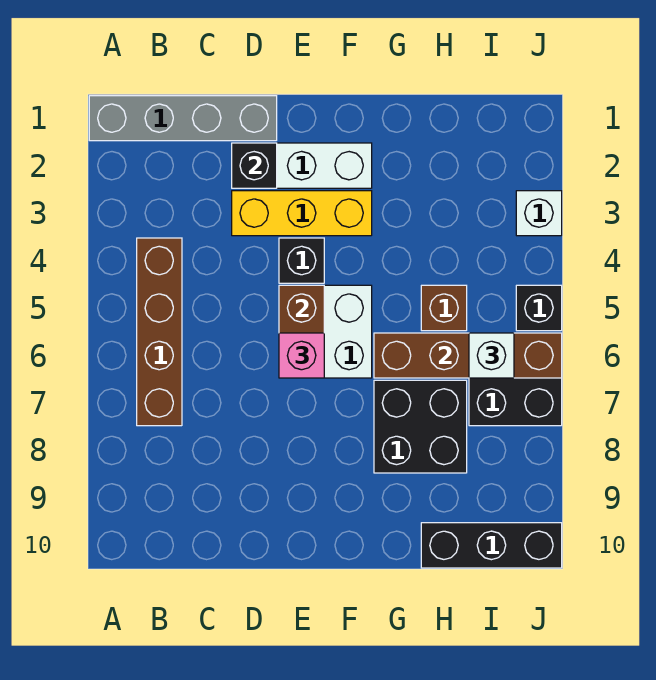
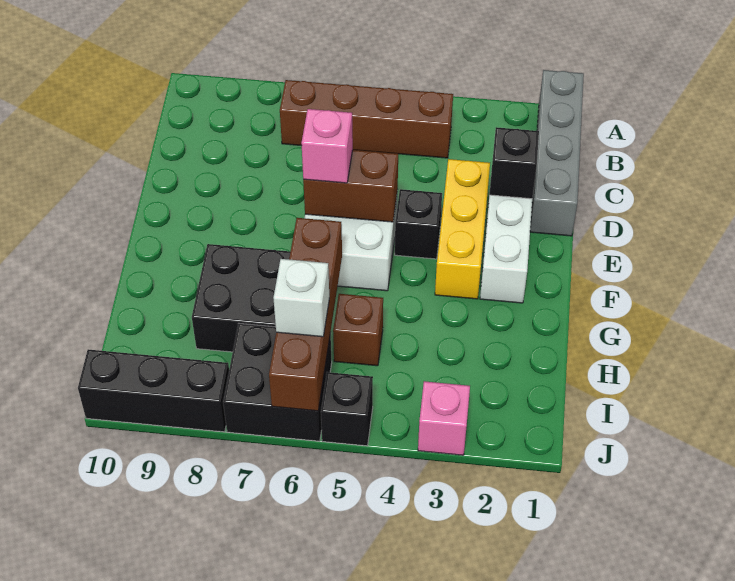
black 1x3 brick [421,523,562,568] -> black 1x3 brick turned to [78,349,229,432]
white 1x1 brick [516,191,562,236] -> pink 1x1 brick [418,381,470,455]

